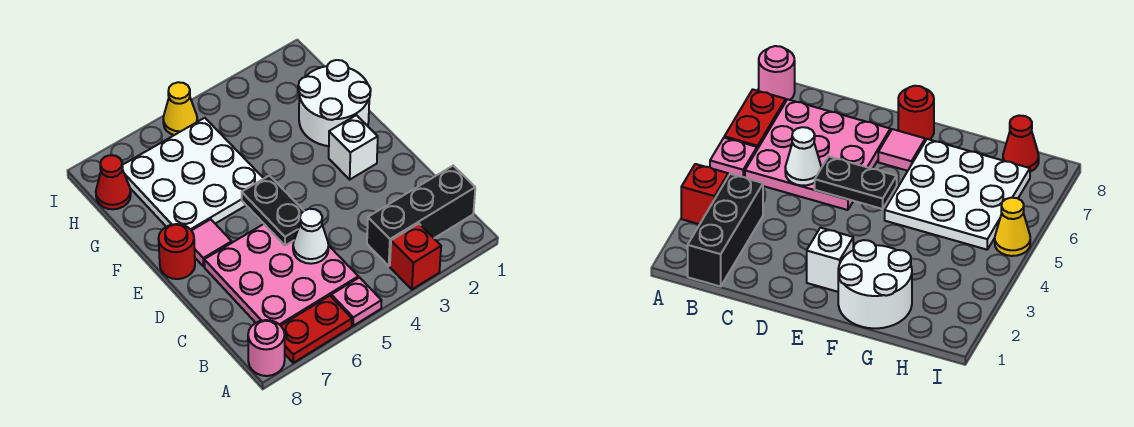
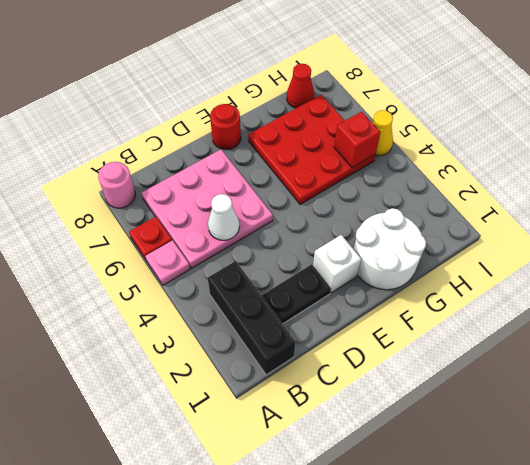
red 1x1 brick [390,224,441,289] -> red 1x1 brick moved to [334,112,380,168]
red 1x2 plate [281,296,352,363] -> red 1x1 plate [129,217,172,260]
black 1x2 plate [242,176,304,245] -> black 1x2 plate moved to [261,264,331,324]
pink 1x1 tile [192,219,232,266] -> none
white 3x3 plate [122,118,264,231] -> red 3x3 plate [248,95,375,205]

